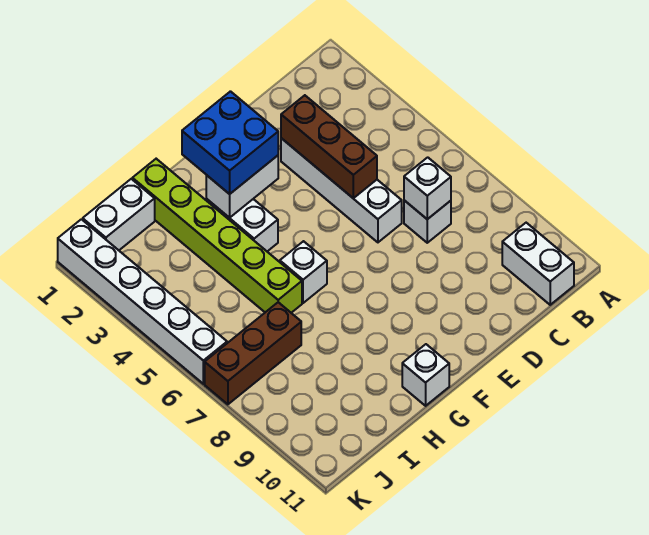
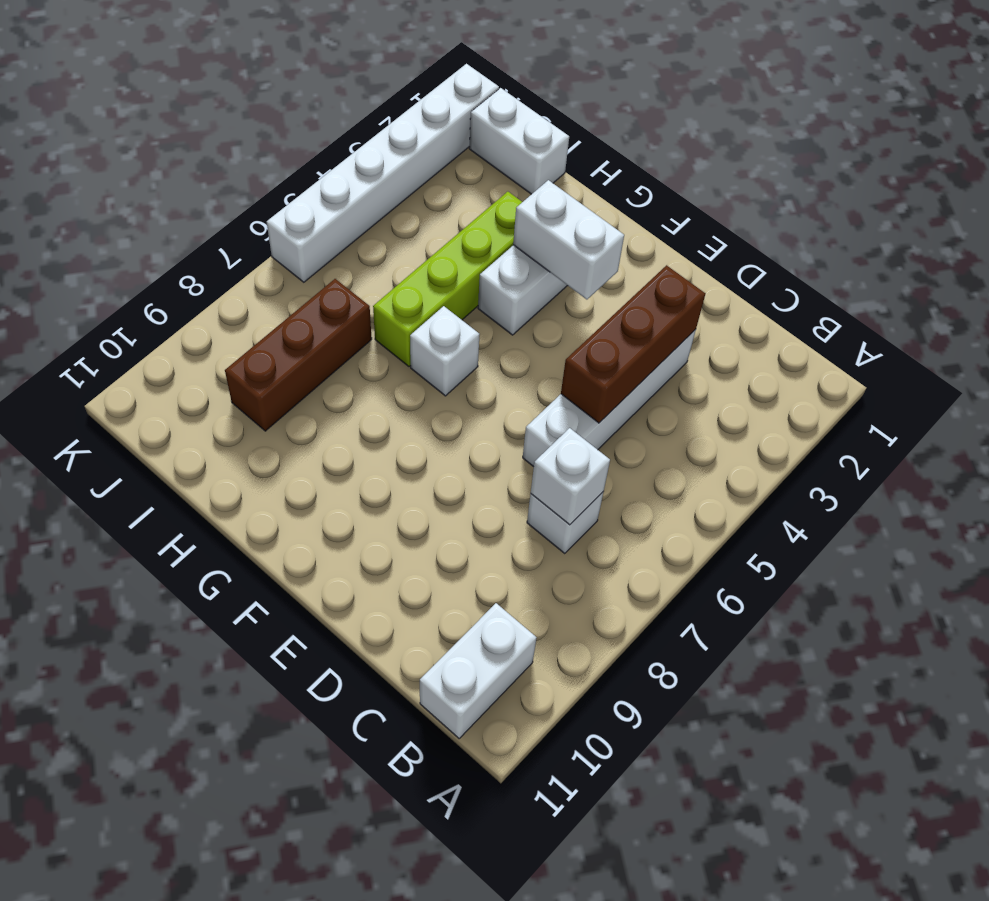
blue 2x2 brick [182,91,278,194] -> none
white 1x1 brick [402,344,449,406] -> none
lime 1x6 brick [132,159,302,313] -> lime 1x4 brick [373,192,522,367]
brown 1x3 brick [205,302,301,404] -> brown 1x3 brick turned to [225,279,372,431]

